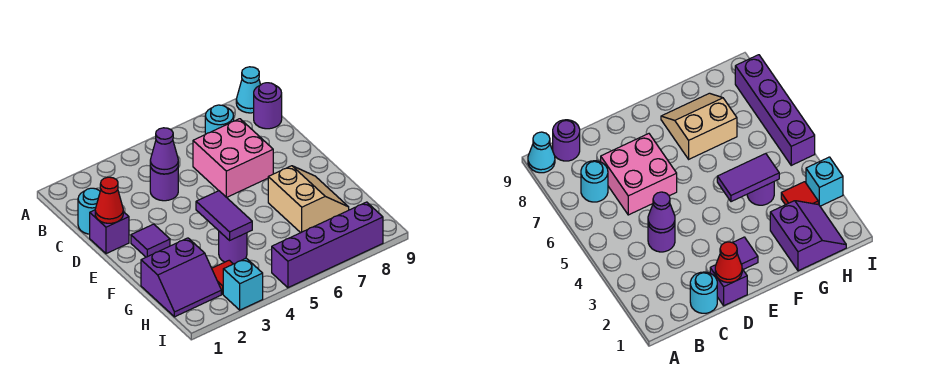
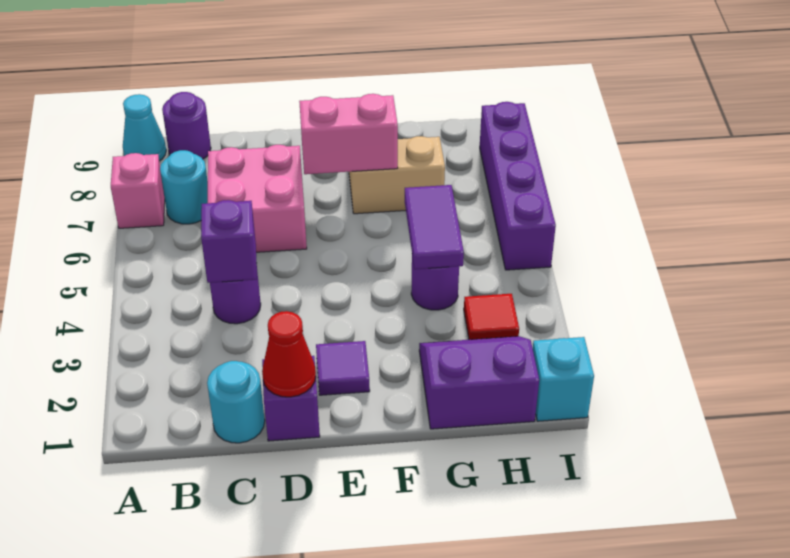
none -> pink 1x1 brick [111,153,165,228]
purple 1x1 cone [150,128,178,174] -> purple 1x1 brick [201,200,257,283]
none -> pink 1x2 brick [299,94,398,174]
purple 1x2 tile [196,191,252,240] -> purple 1x2 tile turned to [405,185,464,269]
purple 2x2 slope [141,238,221,317] -> purple 2x2 slope turned to [419,336,539,429]
cyan 1x1 brick [223,258,263,310] -> cyan 1x1 brick moved to [533,337,594,421]

